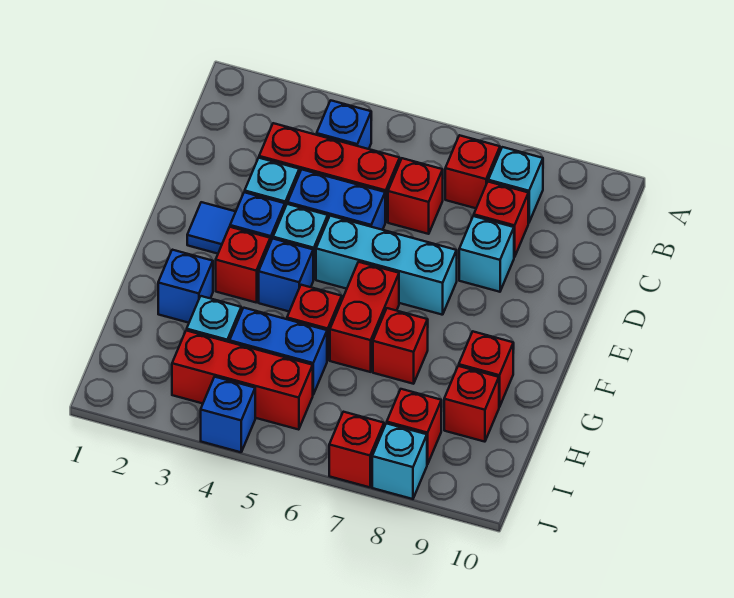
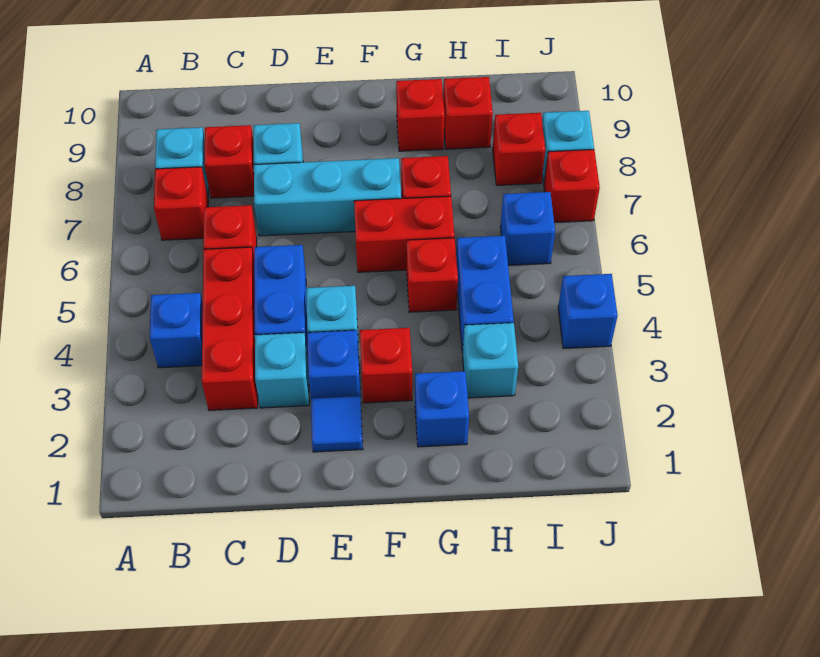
cyan 1x3 brick [316,216,457,315] -> cyan 1x3 brick turned to [254,158,401,236]
blue 1x1 brick [259,239,313,312] -> blue 1x1 brick moved to [500,192,555,265]
red 1x3 brick [172,330,313,430] -> none

